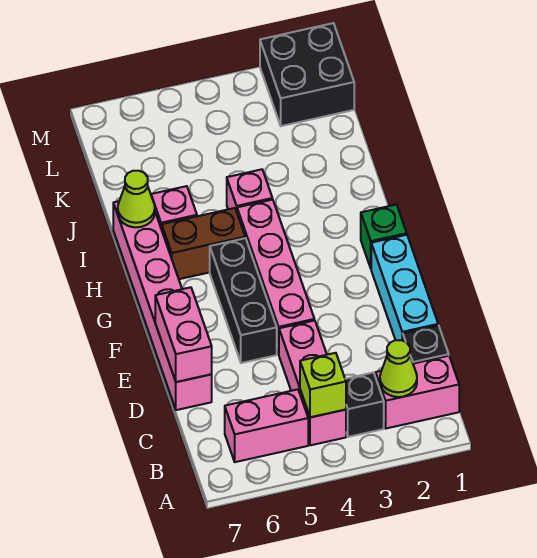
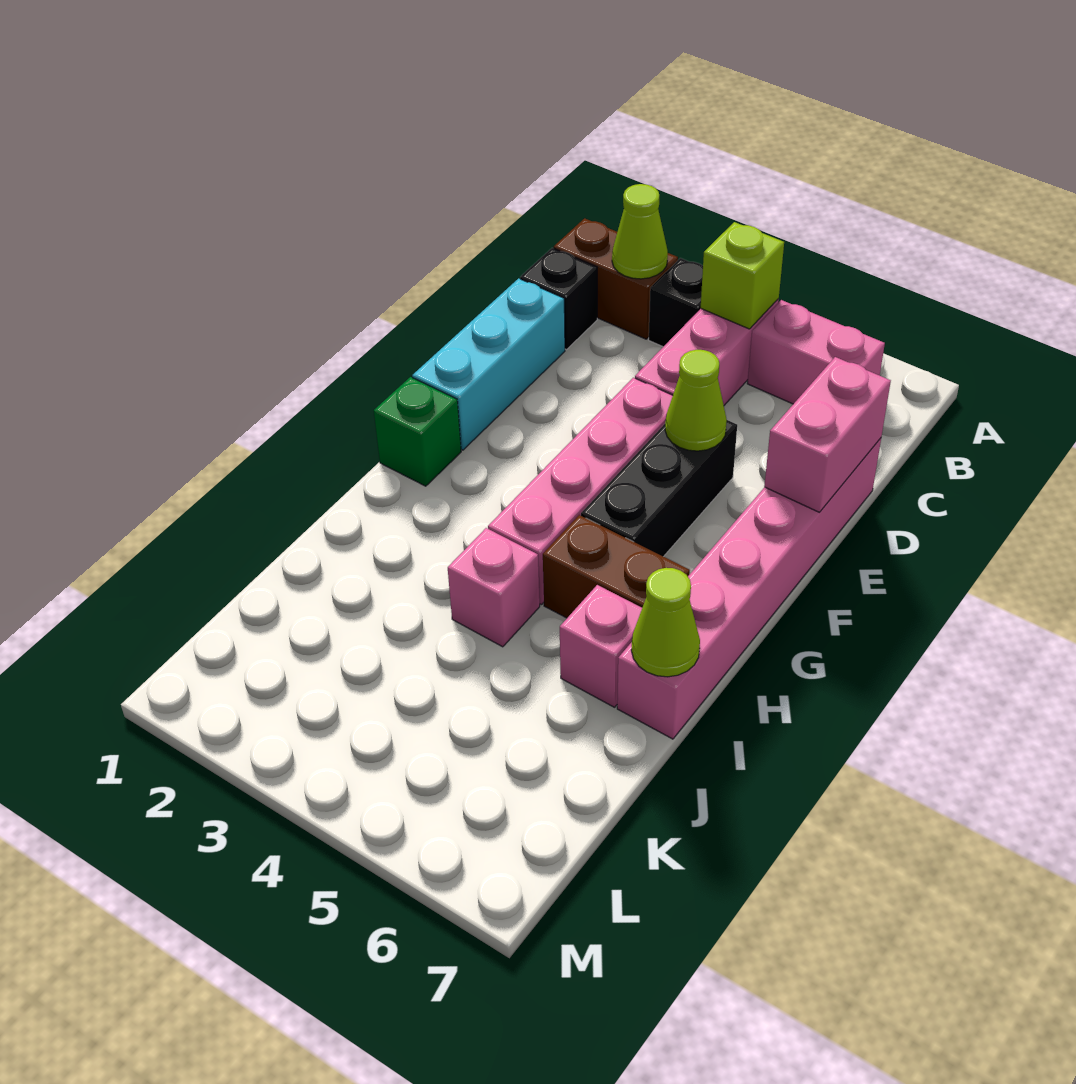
pink 1x2 brick [376,356,459,428] -> brown 1x2 brick [554,218,678,339]
none -> lime 1x1 cone [665,350,727,451]
black 2x2 brick [260,23,354,126] -> none

